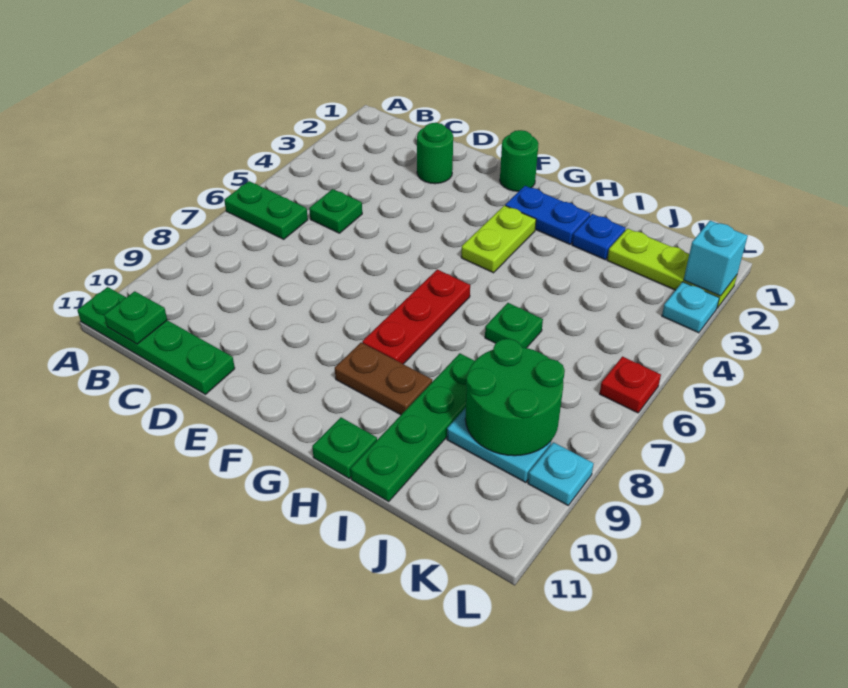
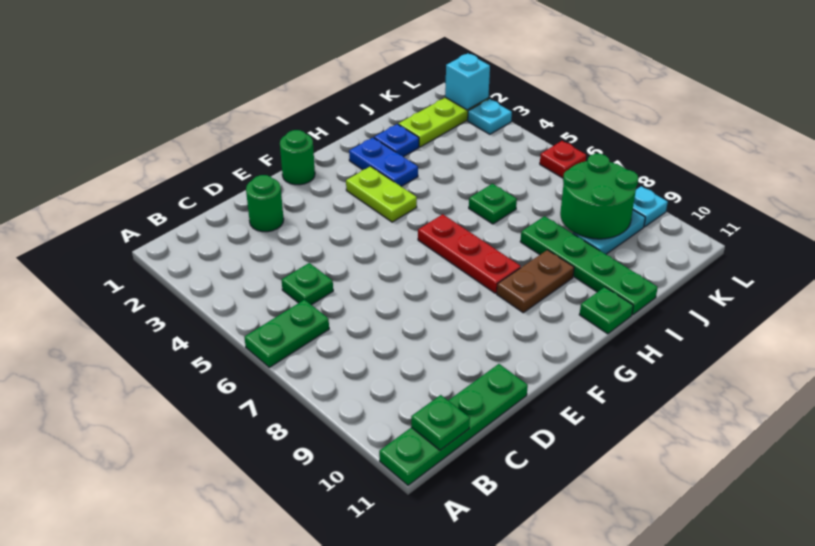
blue 1x2 plate [505,186,591,244] -> blue 1x2 plate turned to [349,138,418,187]

